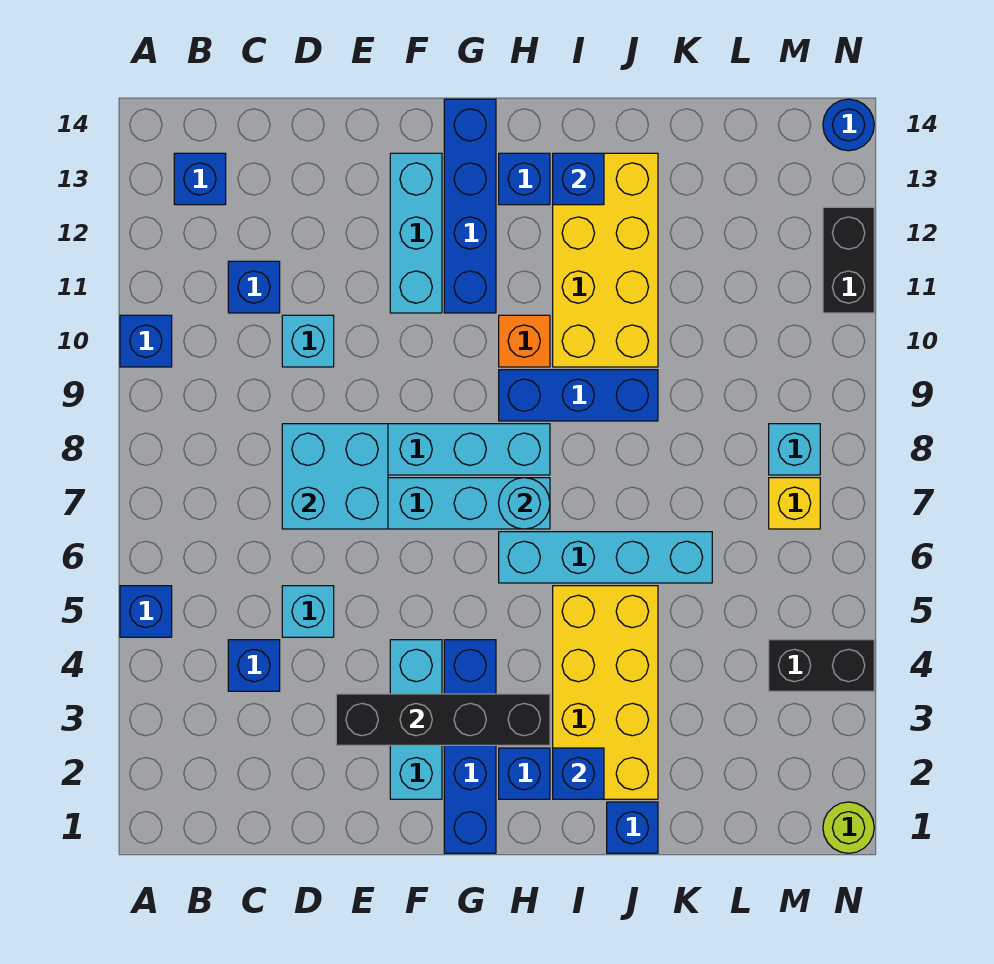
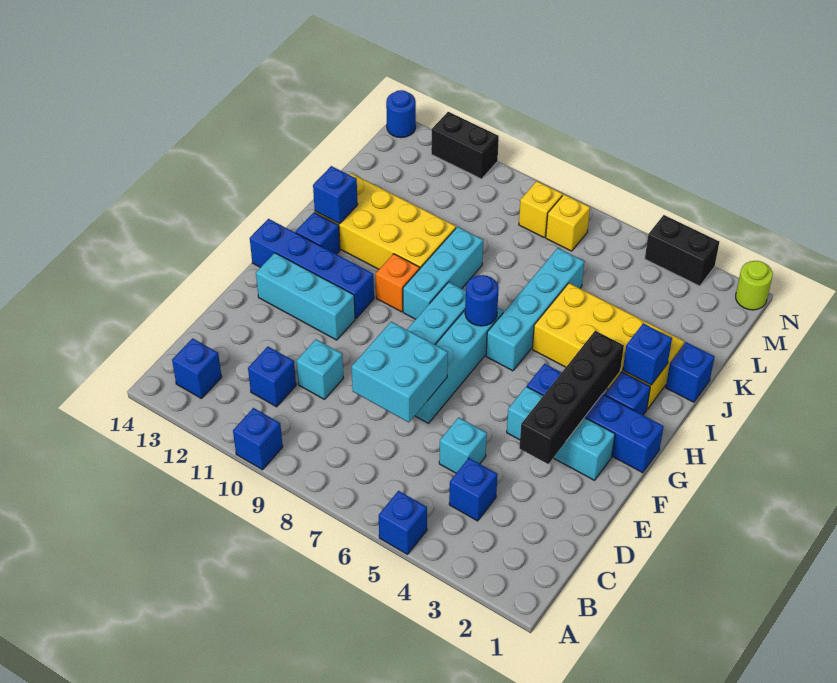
cyan 1x1 round brick [499,478,550,529] -> blue 1x1 round brick [465,275,499,326]
blue 1x3 brick [499,370,658,421] -> cyan 1x3 brick [403,227,483,319]
black 1x2 brick [769,640,874,691] -> black 1x2 brick turned to [645,215,719,286]
cyan 1x1 brick [769,424,820,475] -> yellow 1x1 brick [519,181,562,237]

